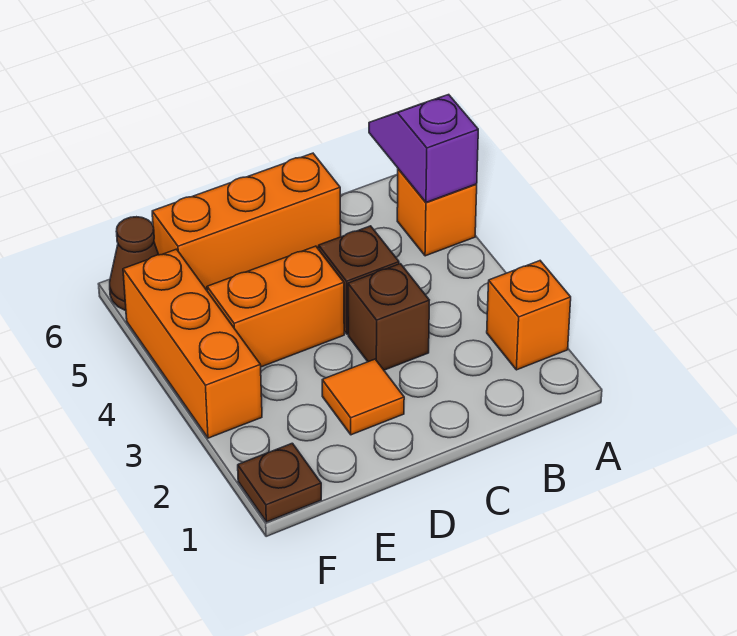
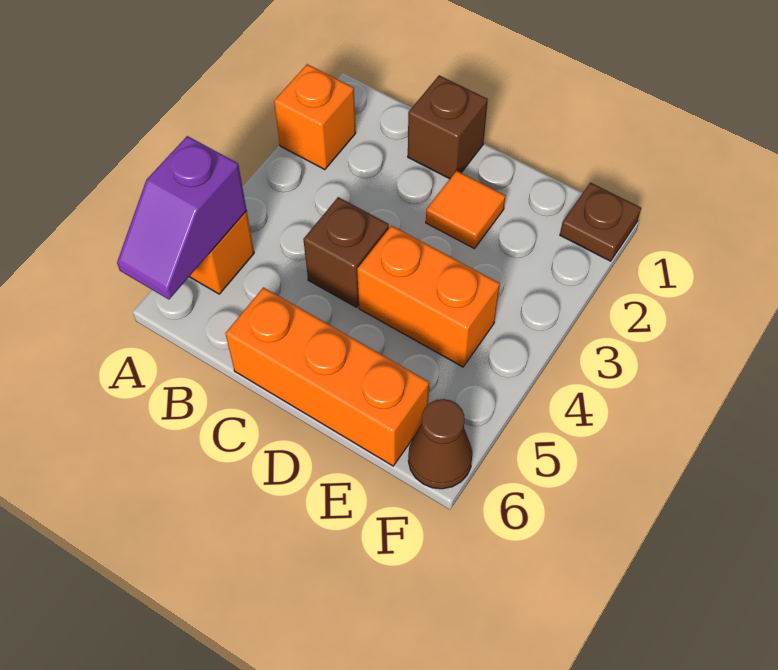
brown 1x1 brick [348,264,429,370] -> brown 1x1 brick moved to [408,75,488,179]
orange 1x3 brick [123,249,262,438] -> none

